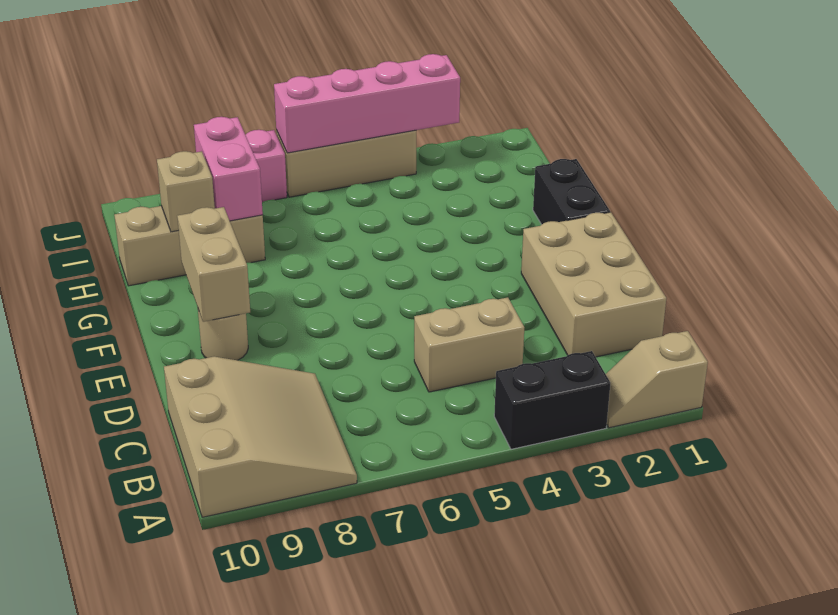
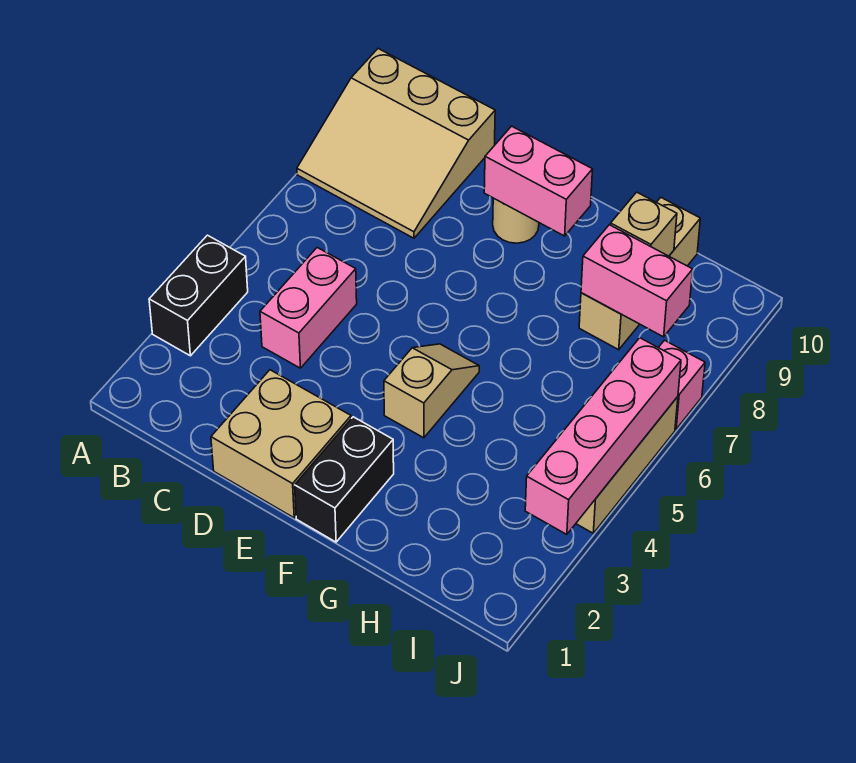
tan 1x2 slope [606,331,708,428] -> tan 1x2 slope moved to [384,344,479,438]
tan 2x3 brick [521,212,666,357] -> tan 2x2 brick [211,370,351,518]
tan 1x2 brick [414,297,524,392] -> pink 1x2 brick [260,248,357,368]
tan 1x2 brick [177,207,250,322] -> pink 1x2 brick [484,126,593,236]
black 1x2 brick [533,159,610,225] -> black 1x2 brick turned to [295,417,394,542]

